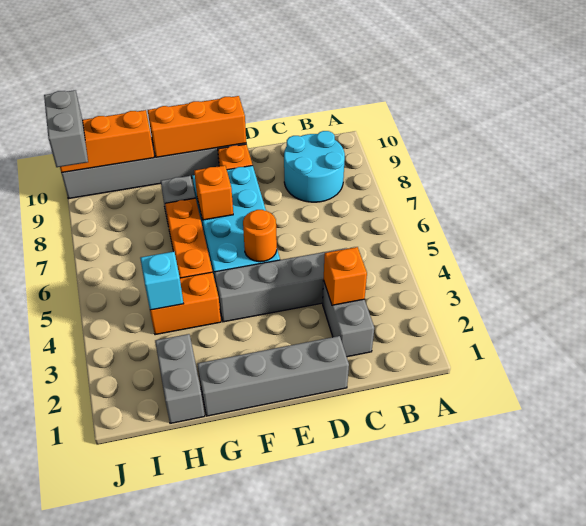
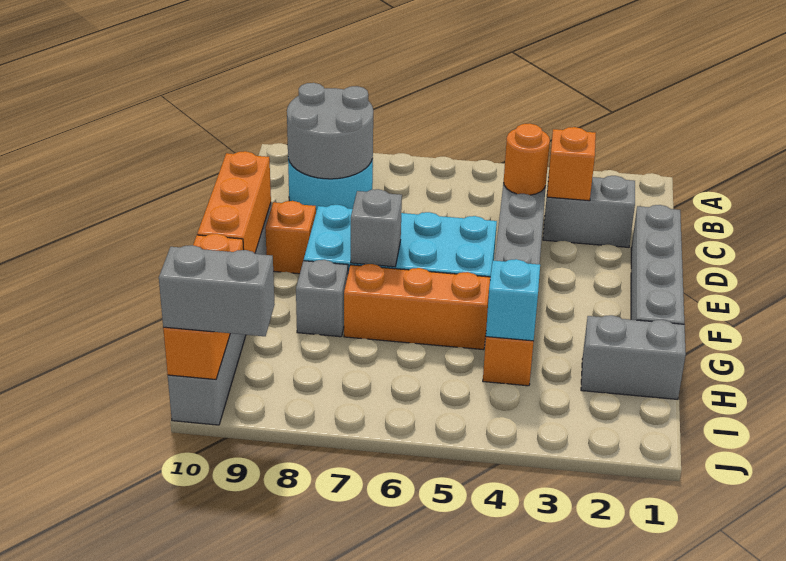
none -> grey 2x2 round brick [287,83,373,179]
orange 1x1 round brick [243,210,277,262] -> orange 1x1 round brick moved to [504,123,550,195]
orange 1x1 brick [194,165,233,220] -> grey 1x1 brick [351,189,402,267]

